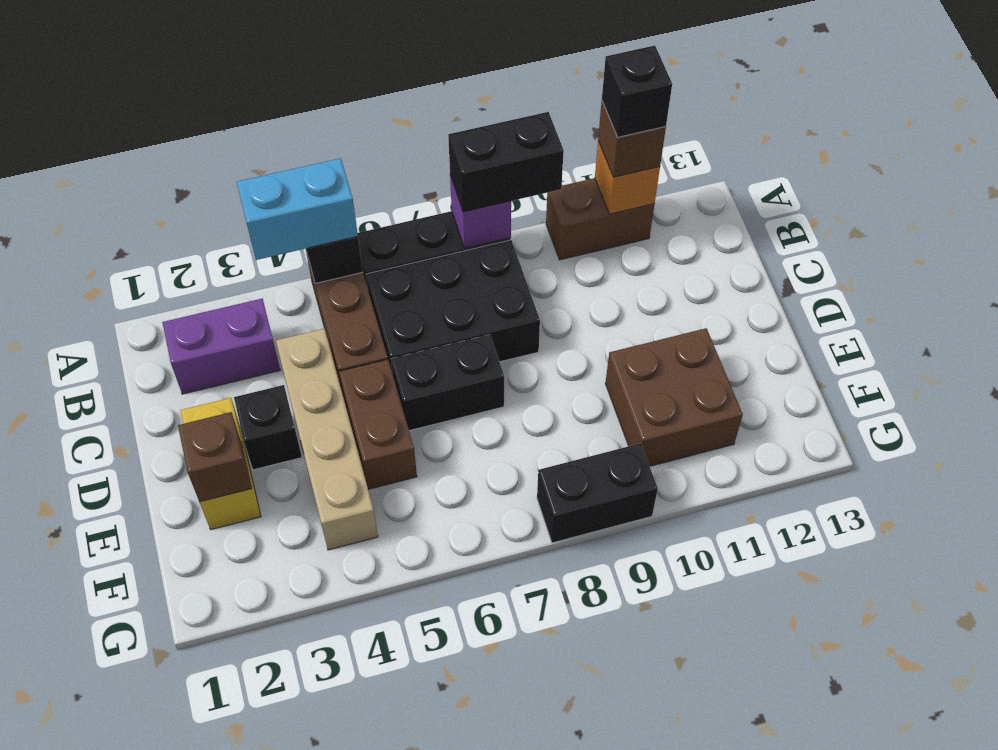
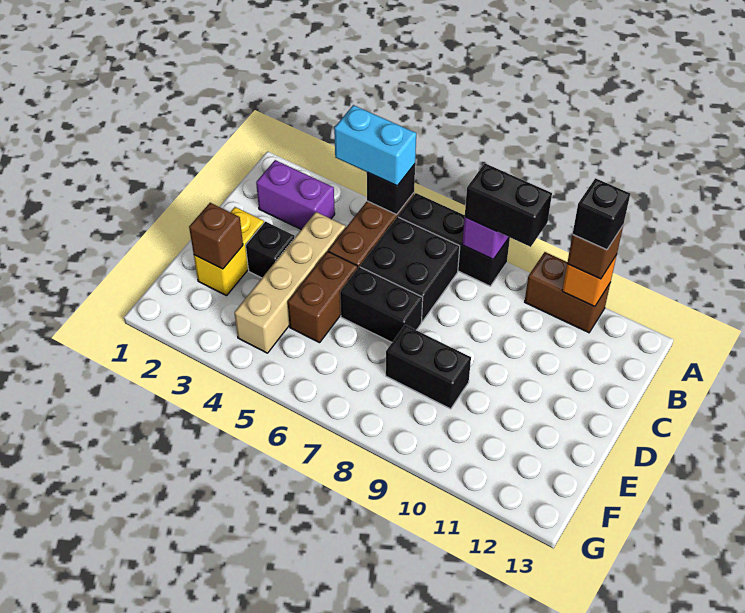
black 2x3 brick [366,240,540,370] -> black 2x2 brick [360,217,460,322]
brown 2x2 brick [605,328,743,466] -> none
black 1x2 brick [537,443,658,543] -> black 1x2 brick moved to [386,325,471,409]

